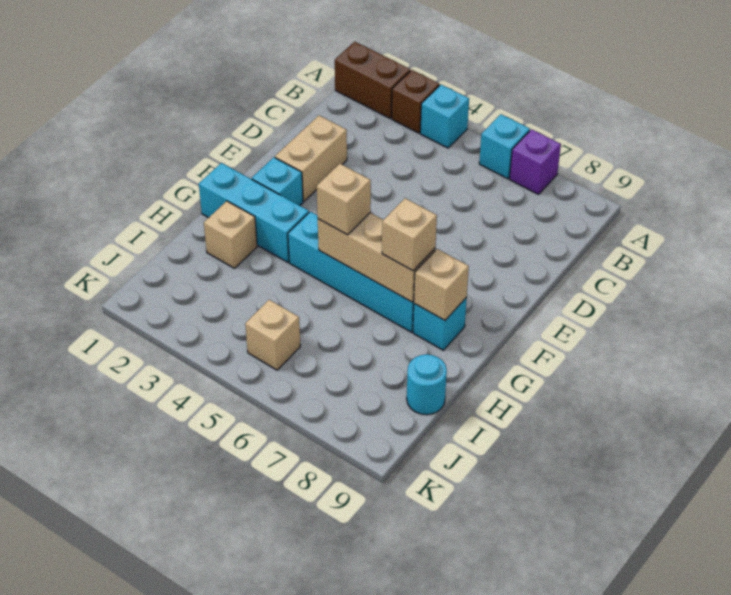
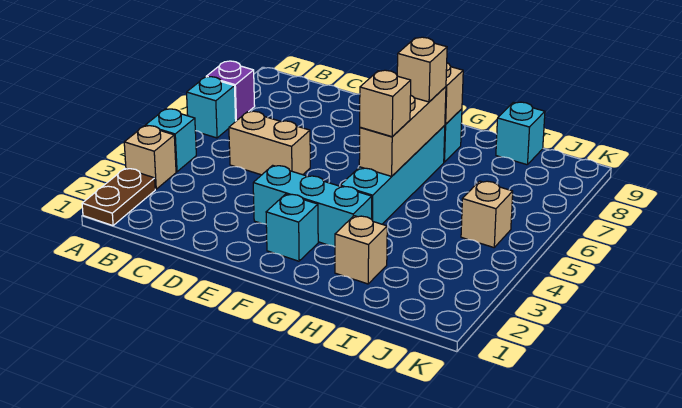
brown 1x2 brick [335,42,410,118] -> brown 1x2 plate [82,169,155,226]
brown 1x1 brick [392,70,440,133] -> tan 1x1 brick [124,126,176,189]
tan 1x2 brick [275,116,347,201] -> tan 1x2 brick moved to [229,111,310,175]
cyan 1x3 brick [199,163,309,262] -> cyan 1x3 brick turned to [253,165,372,247]
cyan 1x1 round brick [407,354,447,415] -> cyan 1x1 brick [496,102,545,165]

